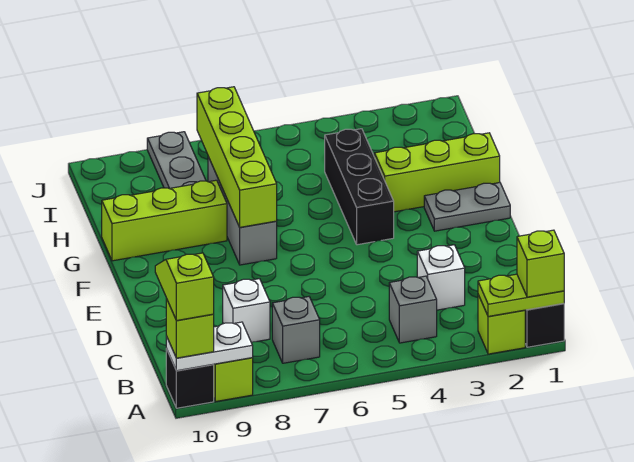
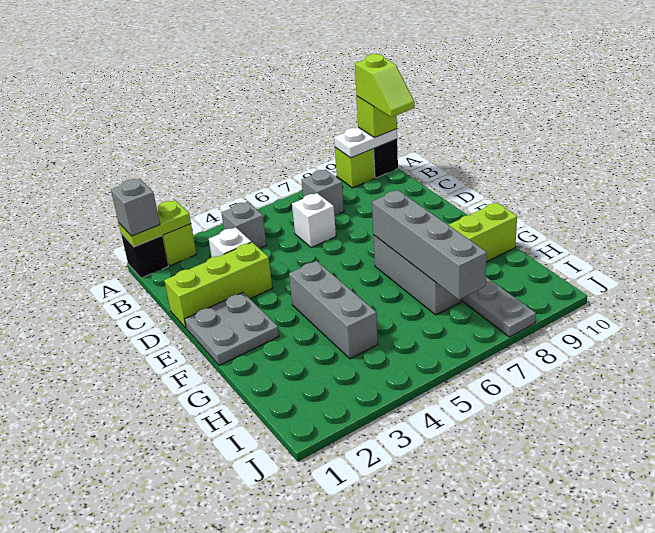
lime 1x1 brick [517,230,564,297] -> grey 1x1 brick [111,179,160,236]
white 1x1 brick [223,279,270,342] -> white 1x1 brick moved to [292,193,336,248]
grey 1x2 plate [424,183,510,231] -> grey 2x2 plate [185,292,279,365]
black 1x3 brick [325,129,394,245] -> grey 1x3 brick [289,261,378,359]
lime 1x4 brick [197,87,277,227] -> grey 1x4 brick [372,190,487,300]
lime 1x3 brick [375,133,500,212] -> lime 1x3 brick moved to [164,242,272,328]

